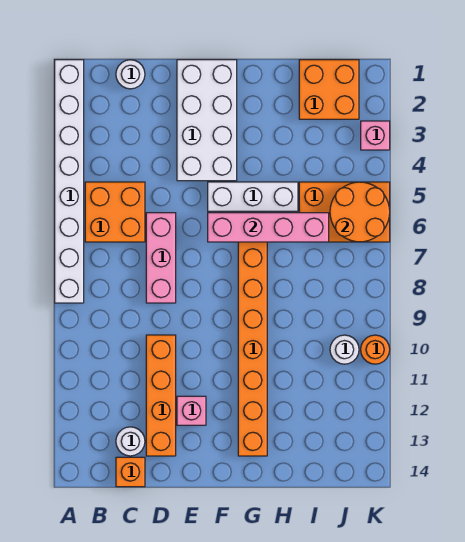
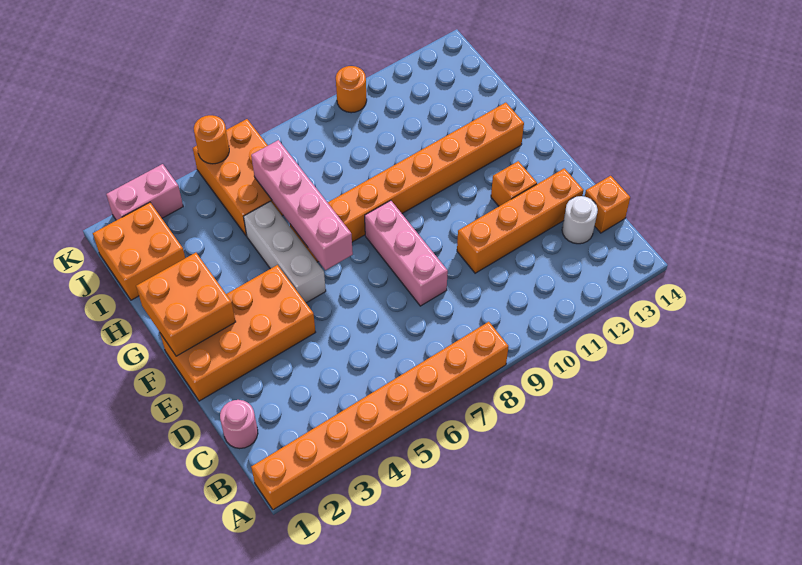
white 1x8 brick [55,60,84,303] -> orange 1x8 brick [251,322,509,510]
orange 2x2 brick [85,182,145,242] -> orange 2x2 brick moved to [136,253,236,356]
white 1x1 round brick [116,60,145,89] -> pink 1x1 round brick [220,400,258,449]
pink 1x3 brick [146,213,176,303] -> pink 1x3 brick turned to [365,200,448,306]
white 2x4 brick [177,60,237,181] -> orange 2x4 brick [160,265,316,401]
pink 1x1 brick [177,396,206,425] -> orange 1x1 brick [491,161,537,206]
orange 2x2 round brick [330,182,390,242] -> orange 1x1 round brick [194,115,229,164]
white 1x1 round brick [330,335,359,364] -> none
pink 1x1 brick [361,121,390,150] -> pink 1x2 brick [106,164,183,220]

